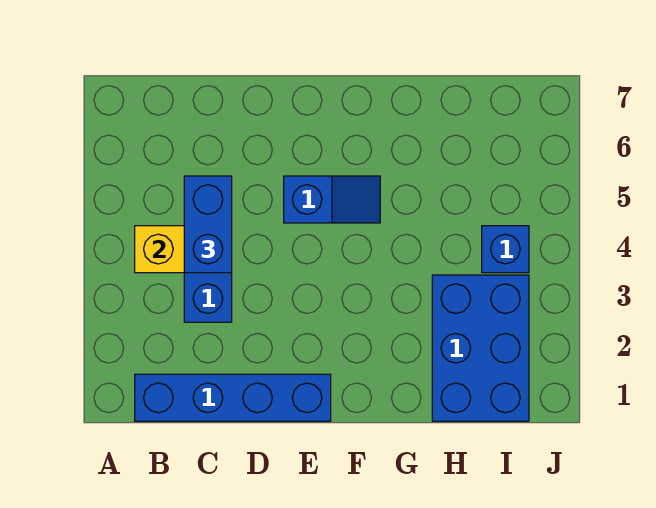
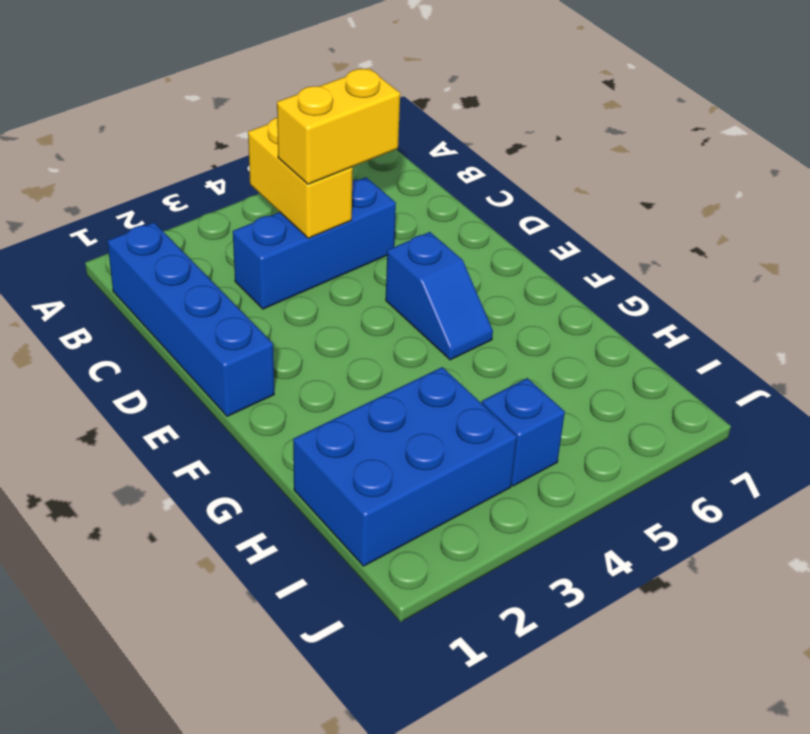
blue 1x2 brick [184,176,232,273] -> yellow 1x2 brick [277,68,400,184]

